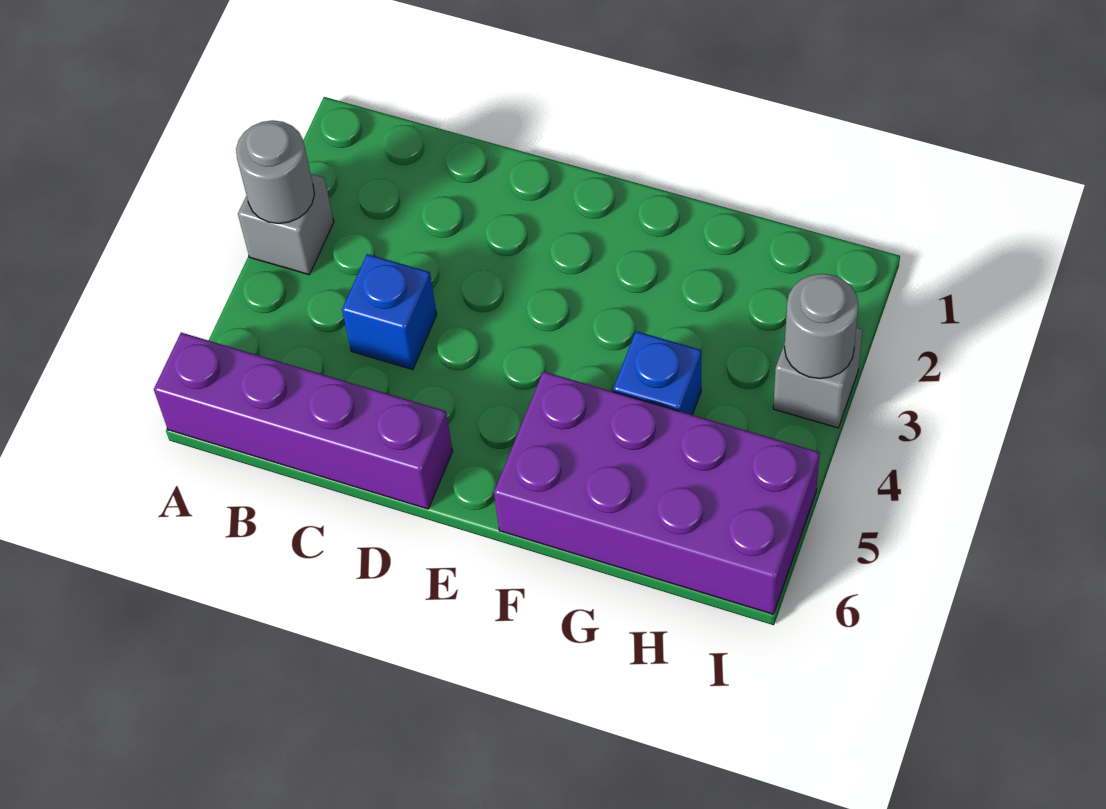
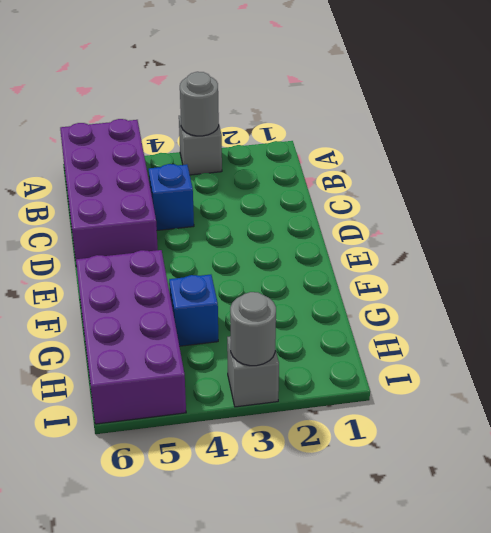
purple 1x4 brick [154,333,453,509] -> purple 2x4 brick [60,119,158,267]

